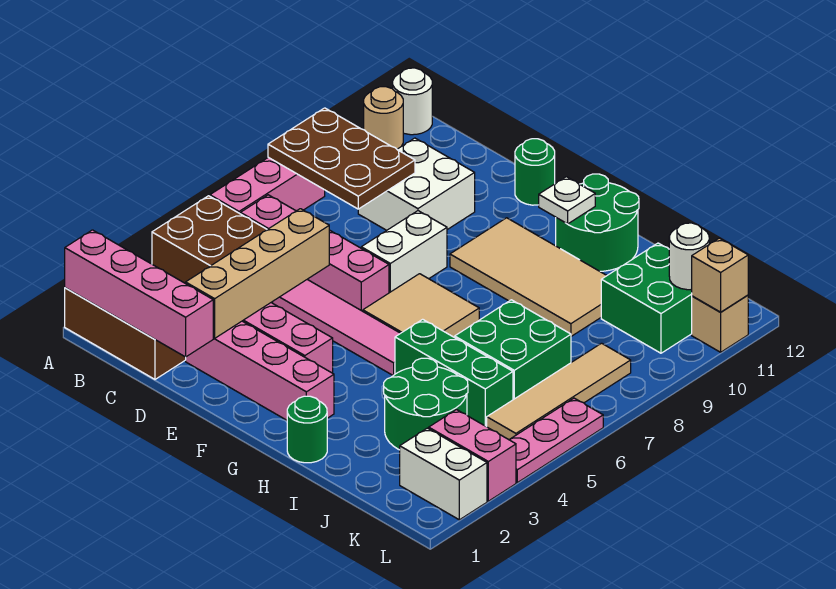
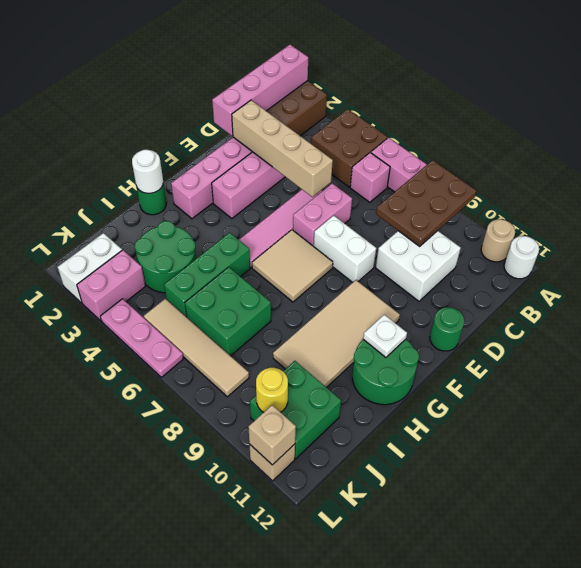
none -> yellow 1x1 round brick [256,368,288,412]
white 1x1 round brick [669,223,709,290] -> white 1x1 round brick moved to [132,150,163,193]

